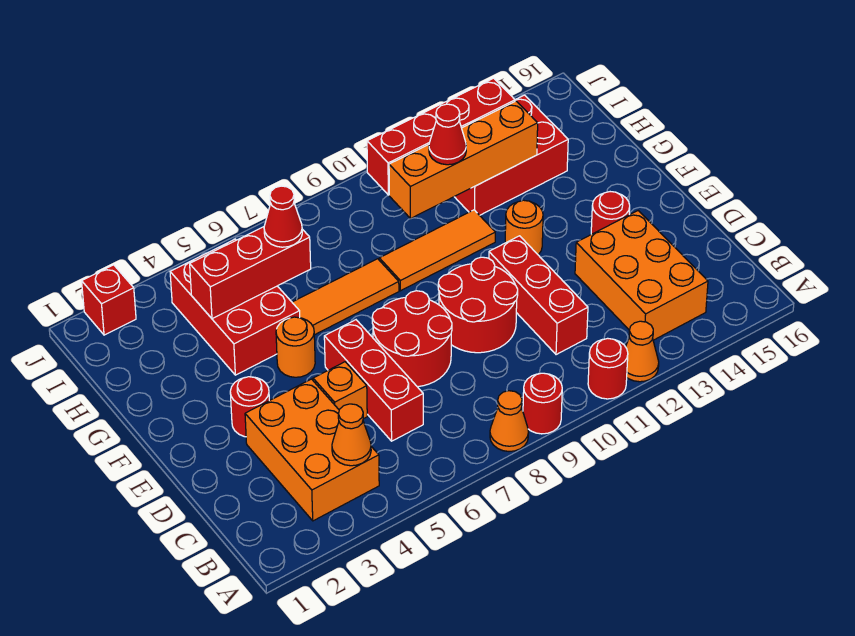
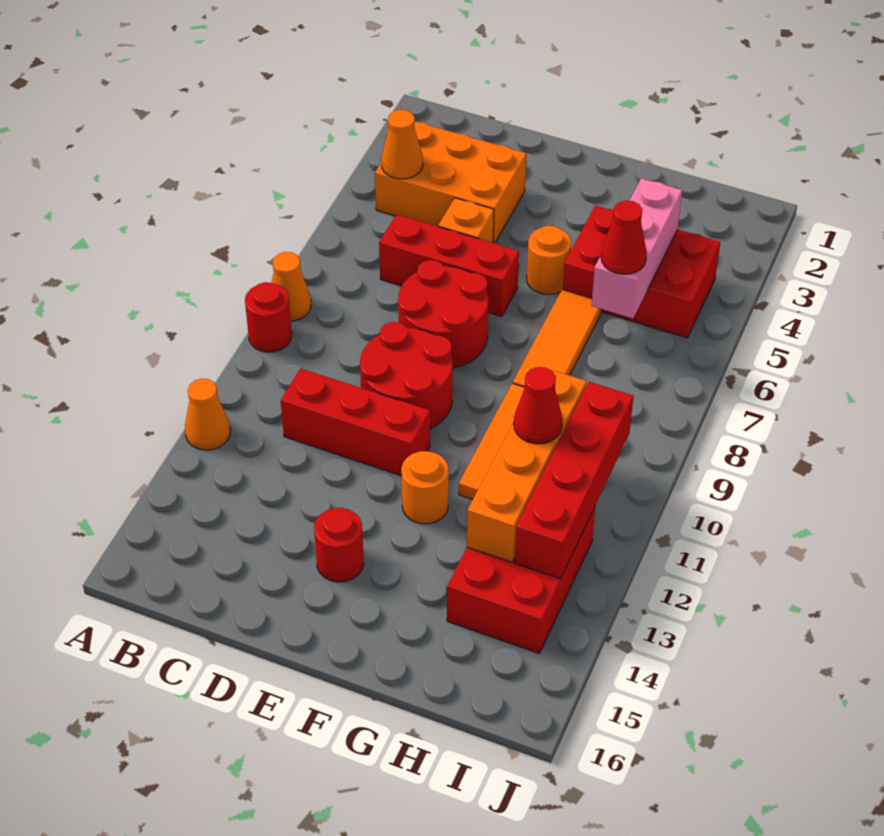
red 1x1 round brick [588,338,628,399] -> none
orange 2x3 brick [575,211,708,340] -> none
red 1x1 round brick [230,377,269,437] -> none
red 1x3 brick [190,227,311,319] -> pink 1x3 brick [591,178,682,318]
red 1x1 brick [82,265,136,335] -> none

